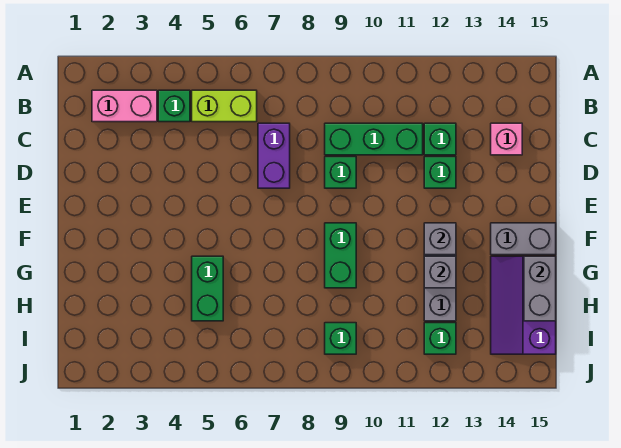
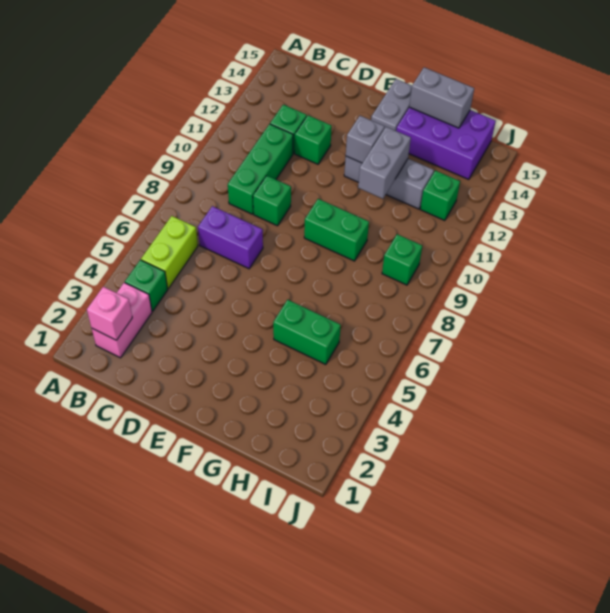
pink 1x1 brick [491,123,522,155] -> pink 1x1 brick moved to [87,287,132,340]
grey 1x1 brick [424,256,456,288] -> grey 1x2 brick [358,127,411,199]
purple 2x3 slope [491,256,556,354] -> purple 2x3 brick [396,107,496,180]

